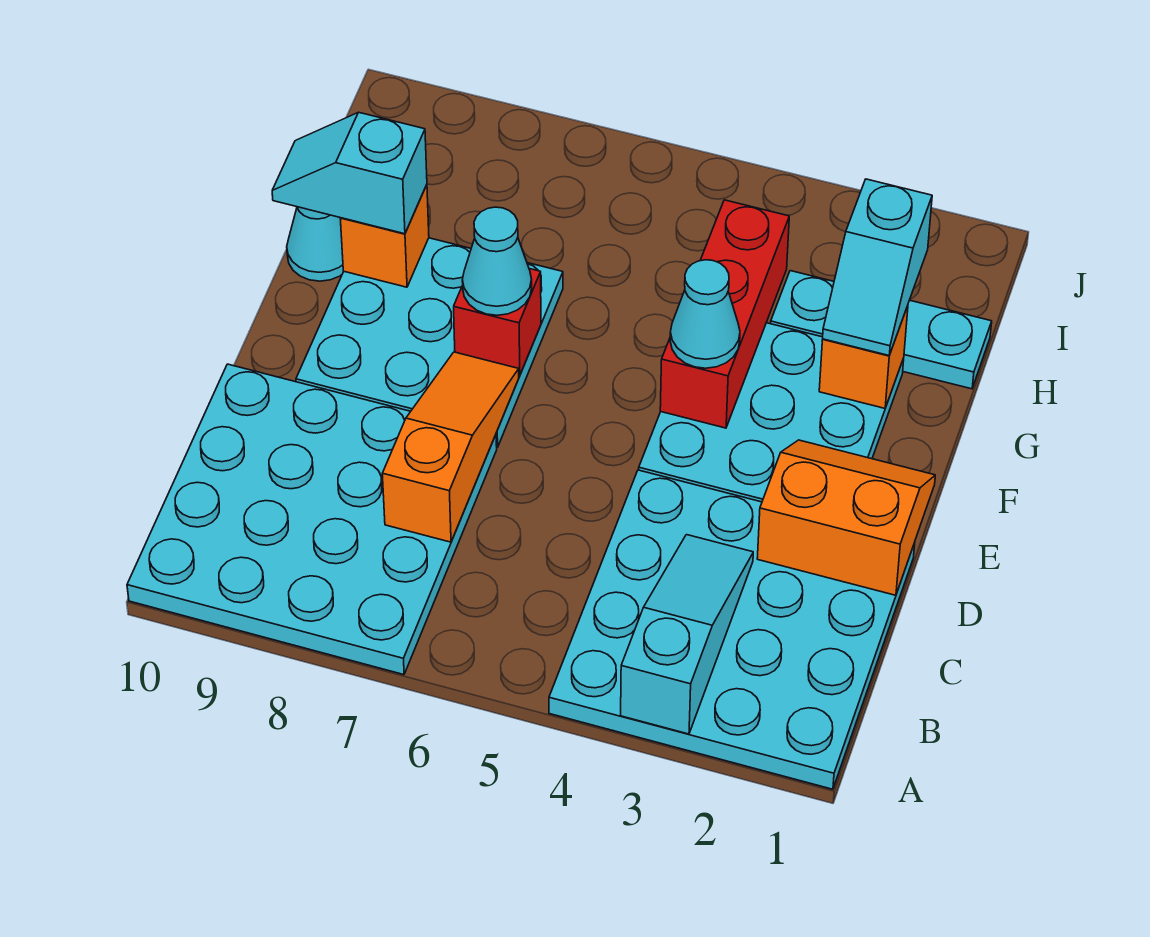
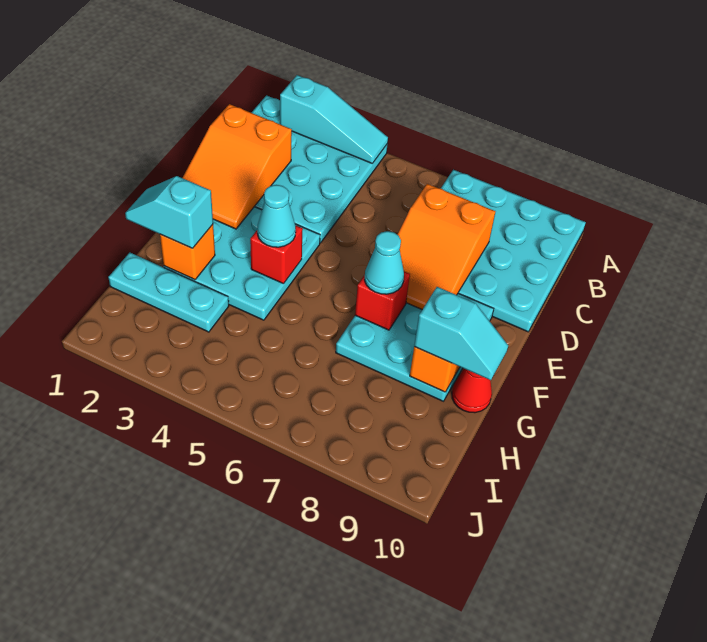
cyan 1x3 slope [621,535,753,734] -> cyan 1x3 slope turned to [280,75,388,163]
orange 1x3 slope [382,352,519,542] -> orange 2x3 slope [397,184,496,309]
orange 2x2 slope [757,440,935,595] -> orange 2x3 slope [183,104,292,229]
red 1x3 brick [660,200,789,428] -> red 1x1 brick [250,226,303,284]
cyan 1x2 slope [823,179,932,355] -> cyan 1x2 slope turned to [125,176,213,248]
cyan 1x1 cone [287,207,344,281] -> red 1x1 cone [452,369,492,413]

